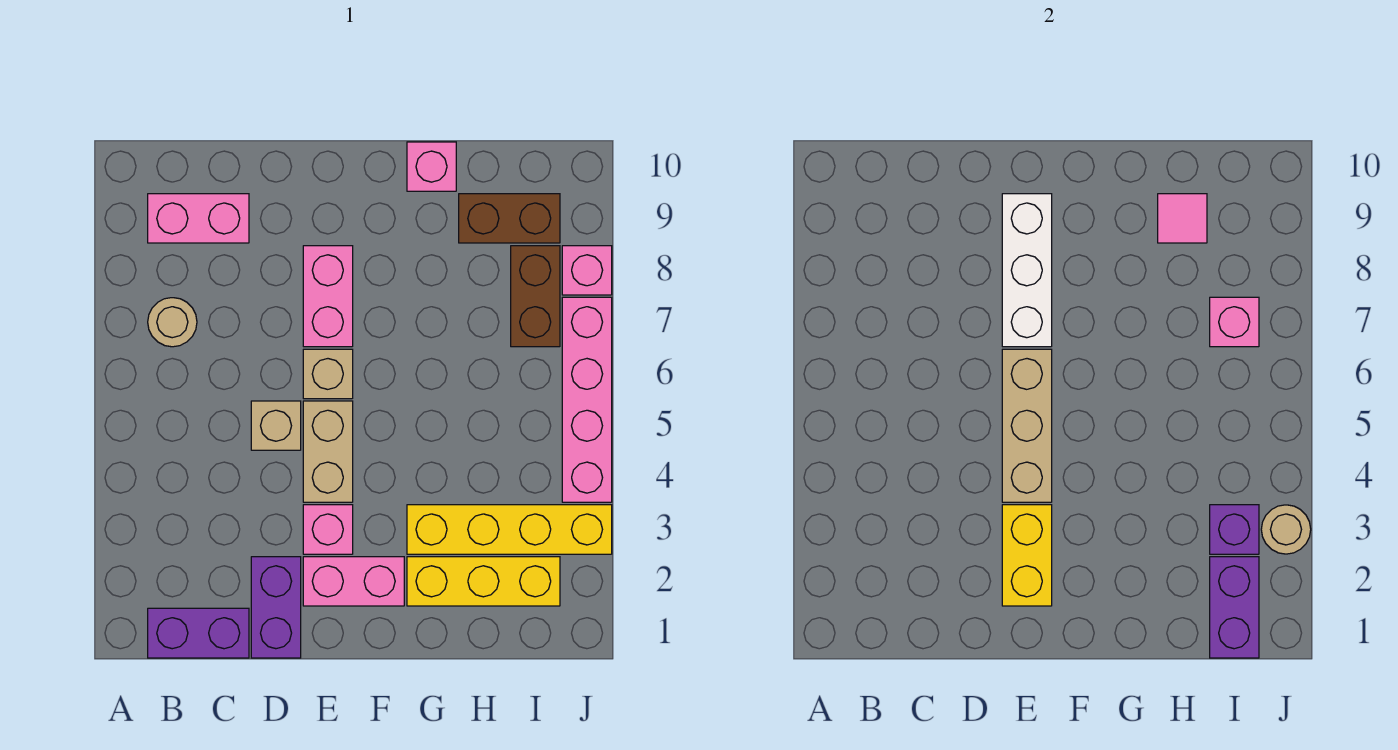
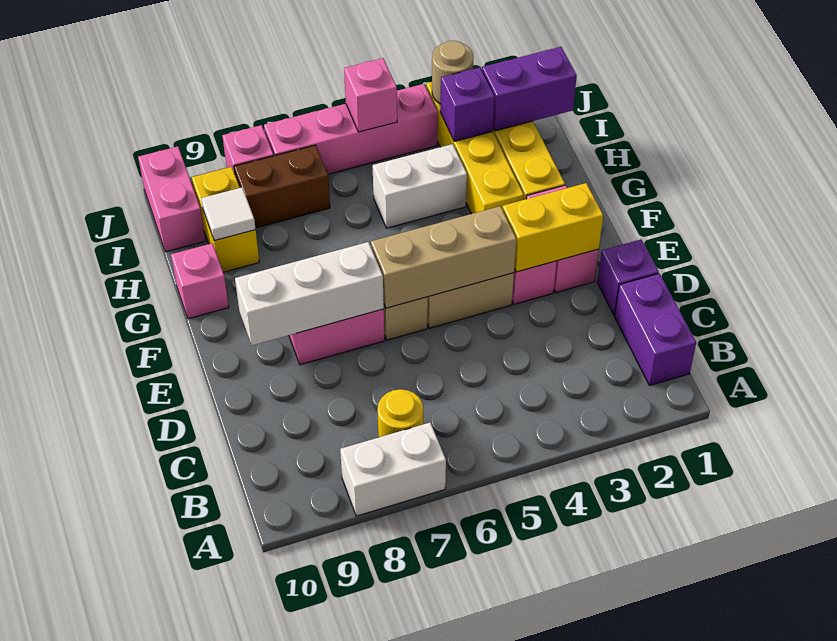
none -> white 1x2 brick [340,423,446,516]
tan 1x1 round brick [148,298,197,347] -> yellow 1x1 round brick [378,389,423,437]
pink 1x2 brick [148,194,249,243] -> pink 1x2 brick moved to [138,146,205,252]
purple 1x2 brick [251,557,301,658] -> purple 1x1 brick [597,240,659,315]
tan 1x1 brick [251,401,301,450] -> none
none -> white 1x2 brick [373,144,467,228]
brown 1x2 brick [459,194,560,243] -> yellow 1x2 brick [192,167,259,272]
pink 1x1 tile [1158,194,1207,243] -> white 1x1 tile [201,188,256,241]
pink 1x1 brick [1210,297,1259,347] -> pink 1x1 brick moved to [344,58,397,132]

